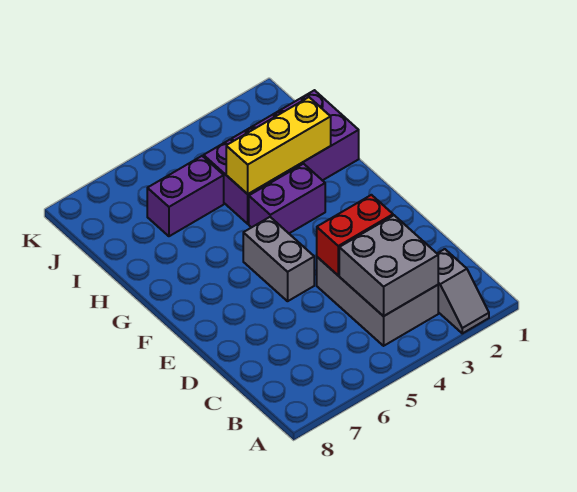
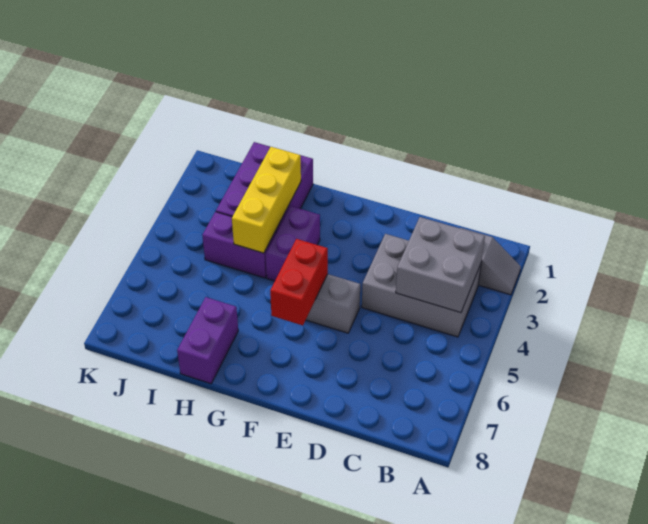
red 1x2 brick [317,195,393,275] -> red 1x2 brick moved to [270,239,328,325]
purple 1x2 brick [147,156,224,236] -> purple 1x2 brick moved to [177,297,238,384]

